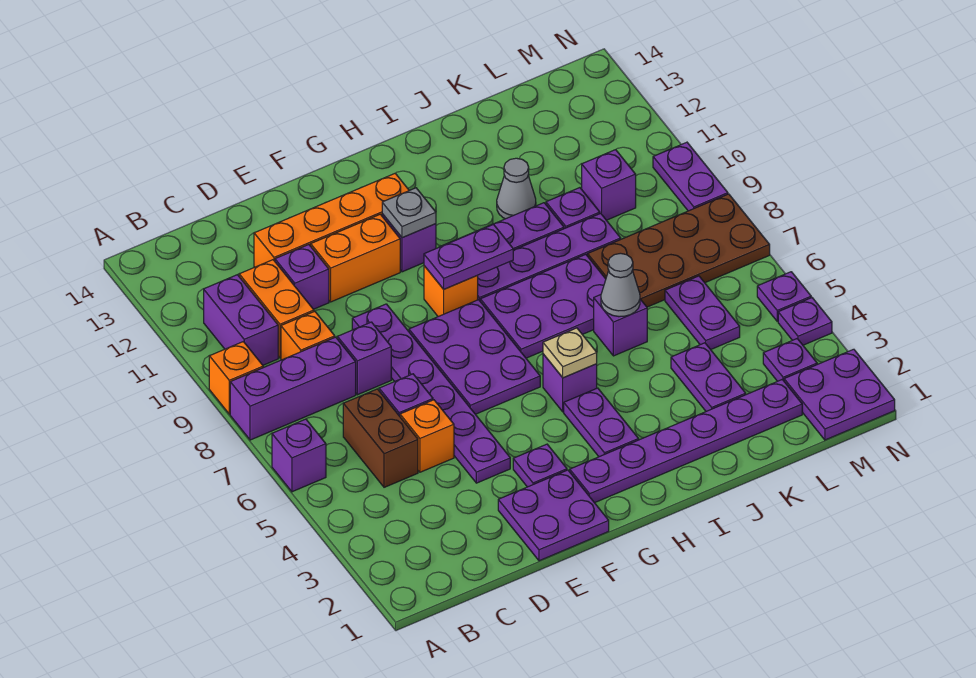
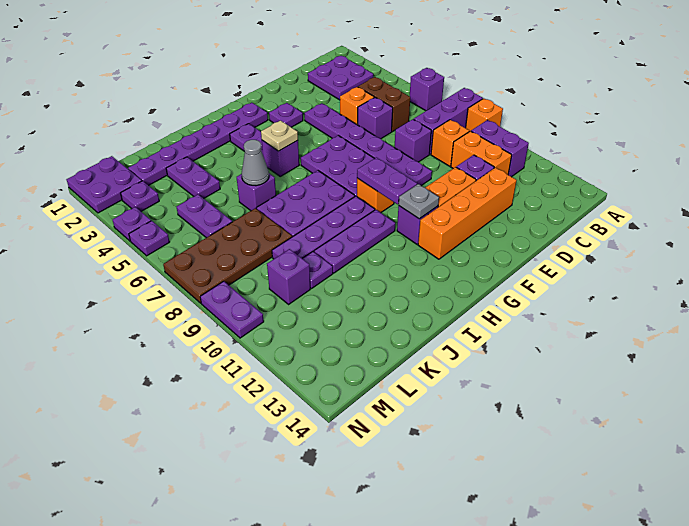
purple 2x2 plate [498,470,609,561] -> purple 2x2 plate moved to [308,56,373,100]
purple 1x2 plate [424,224,513,289] -> purple 1x2 plate turned to [357,157,417,204]
grey 1x1 cone [497,158,536,219] -> none

